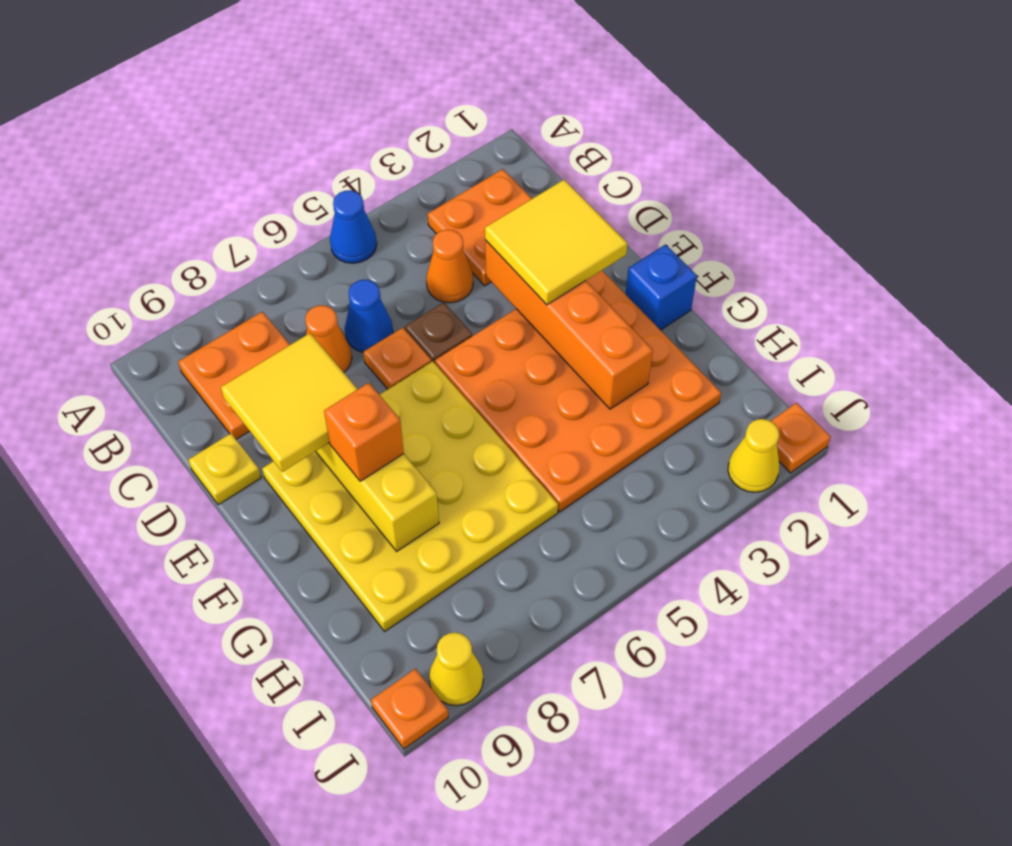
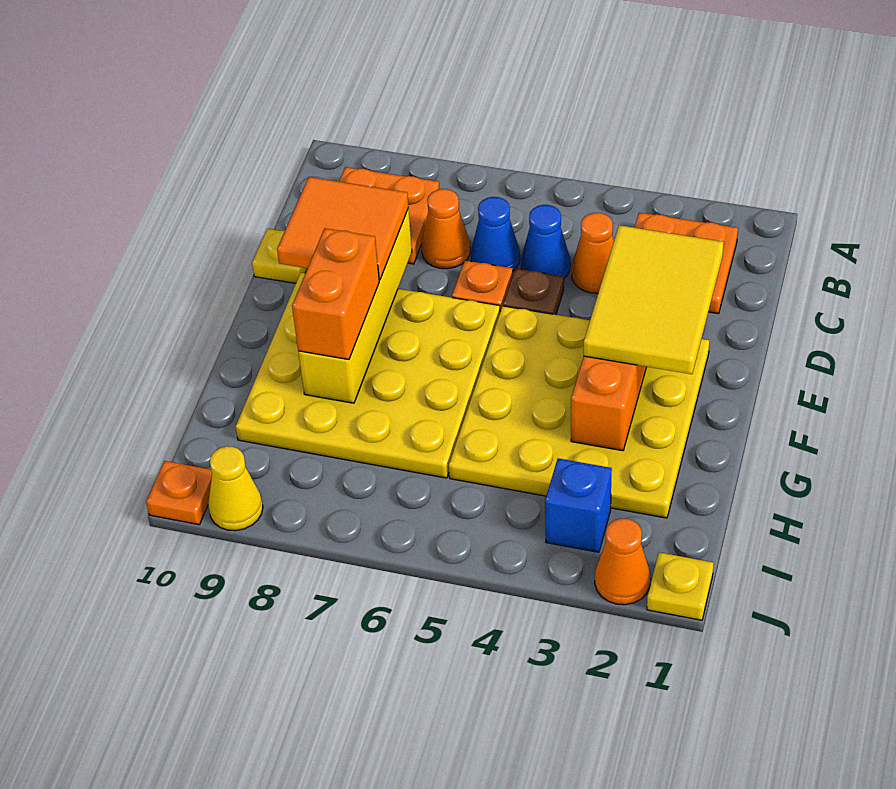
blue 1x1 cone [330,190,377,263] -> blue 1x1 cone moved to [521,205,570,278]
yellow 2x2 tile [485,180,627,305] -> yellow 2x3 tile [584,225,724,374]
yellow 2x2 tile [221,333,358,472] -> orange 2x2 tile [277,177,409,280]
orange 4x4 plate [435,271,721,512] -> yellow 4x4 plate [449,306,710,518]
blue 1x1 brick [626,245,697,330] -> blue 1x1 brick moved to [545,458,612,552]
orange 1x1 brick [324,383,404,481] -> orange 1x2 brick [292,228,379,360]
orange 1x1 plate [771,403,831,473] -> yellow 1x1 plate [647,552,714,620]
yellow 1x1 cone [728,419,780,492] -> orange 1x1 cone [595,518,650,605]

